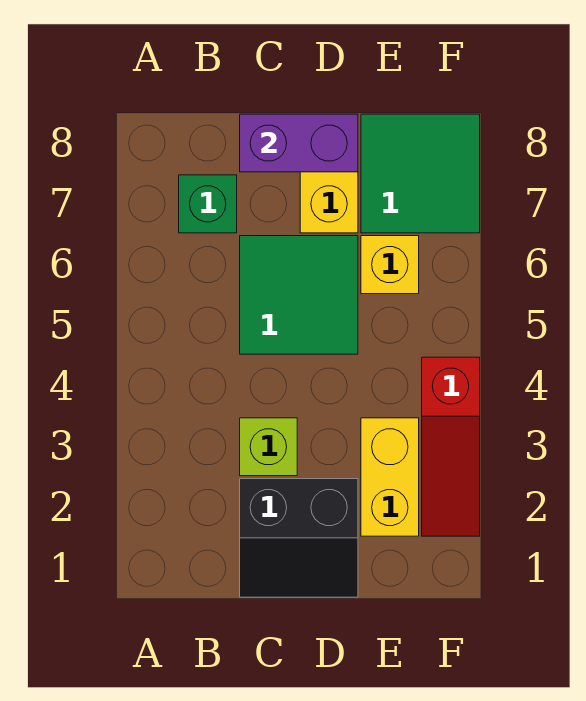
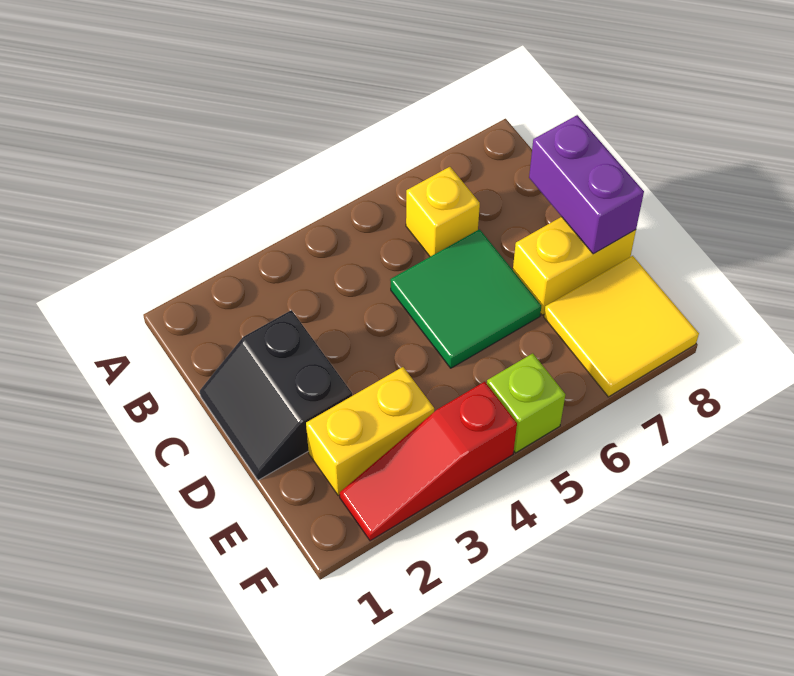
green 1x1 brick [179,175,237,233] -> none
lime 1x1 brick [240,418,297,476] -> lime 1x1 brick moved to [487,353,565,453]
yellow 1x1 brick [361,236,419,294] -> yellow 1x1 brick moved to [406,167,480,257]
green 2x2 tile [361,114,480,233] -> yellow 2x2 tile [544,256,699,397]

